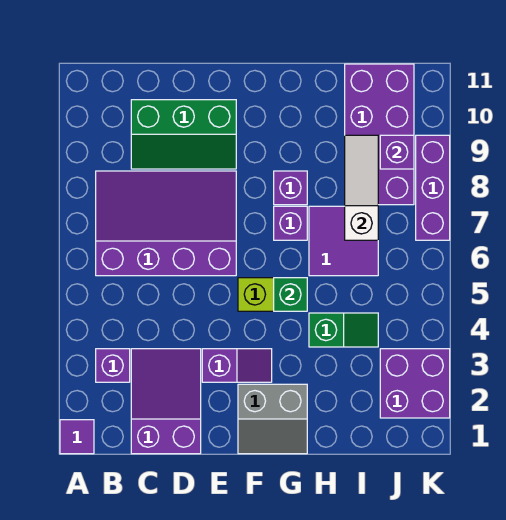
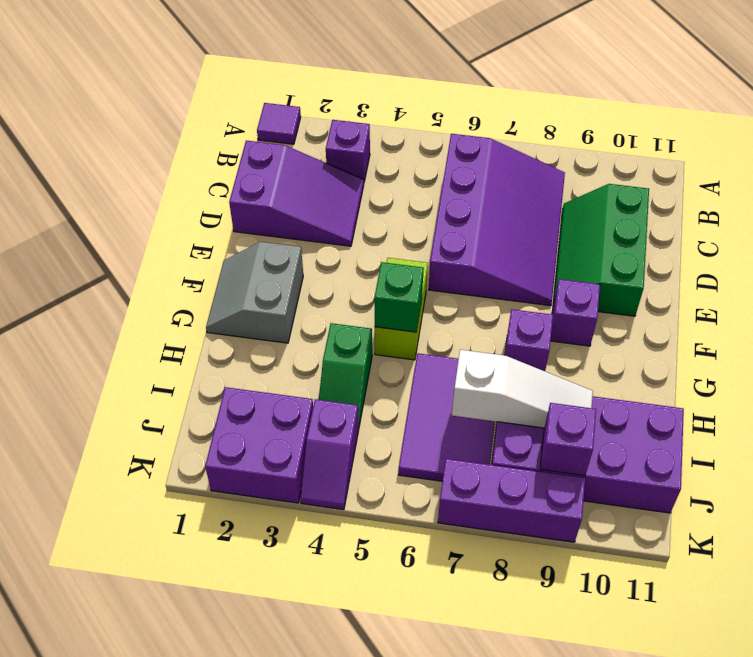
purple 1x2 slope [202,349,272,382] -> purple 1x2 slope moved to [300,399,358,510]
purple 1x1 brick [274,206,307,240] -> purple 1x1 brick moved to [551,279,600,346]
purple 2x2 tile [309,206,378,276] -> purple 2x3 tile [399,353,495,481]

